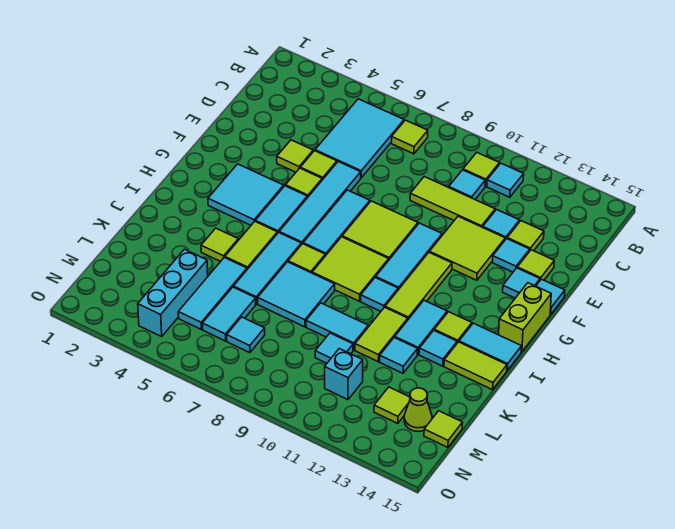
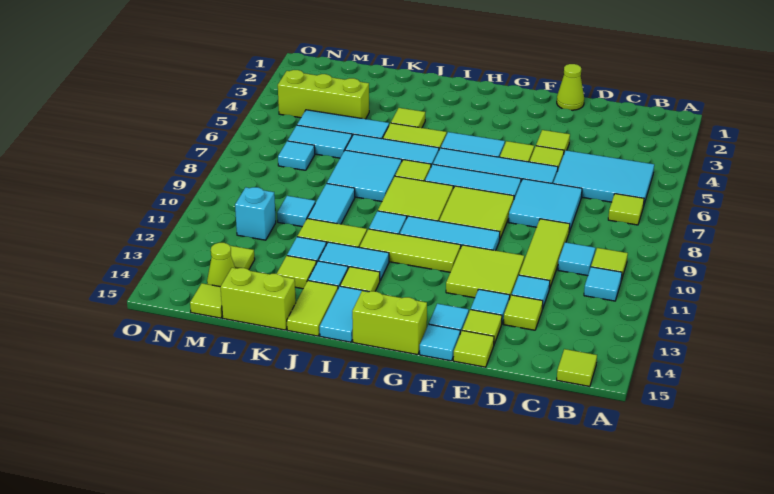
none -> lime 1x1 tile [557,349,597,387]
none -> lime 1x1 cone [557,64,584,110]
none -> lime 1x1 tile [453,331,494,367]
cyan 2x2 tile [208,164,284,225] -> cyan 2x2 tile moved to [509,179,582,232]
none -> lime 1x1 tile [277,256,316,289]
none -> lime 1x2 brick [221,268,296,330]
cyan 1x3 brick [138,249,208,337] -> lime 1x3 brick [278,70,369,119]

